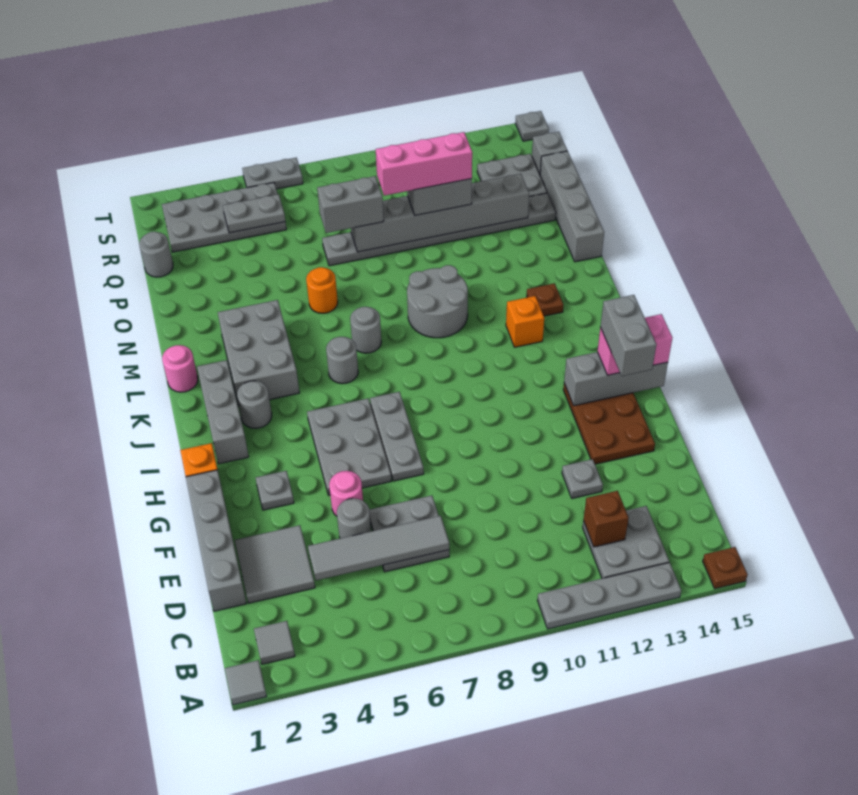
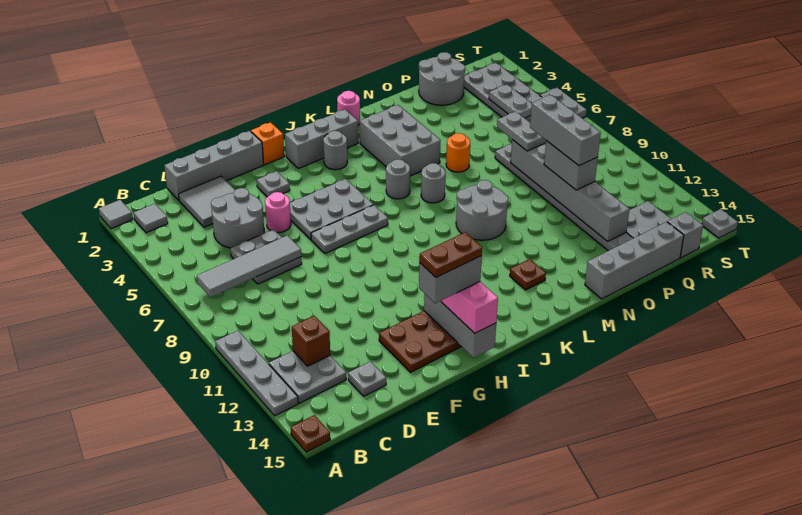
grey 1x4 tile [308,516,449,580] -> grey 1x4 tile turned to [197,235,301,297]
grey 1x1 round brick [337,498,371,538] -> grey 2x2 round brick [211,188,264,248]
grey 1x1 plate [562,459,603,498] -> grey 1x1 plate moved to [348,361,386,396]
none -> brown 1x2 plate [419,232,482,277]
grey 2x3 brick [218,300,299,406] -> grey 2x3 brick turned to [360,105,441,176]
orange 1x1 brick [506,296,544,347] -> none
grey 1x2 brick [317,176,384,233] -> grey 1x2 plate [497,111,546,151]
pink 1x3 brick [376,132,472,196] -> grey 1x3 brick [530,95,601,166]
grey 1x1 round brick [139,232,173,277] -> grey 2x2 round brick [419,52,465,105]

